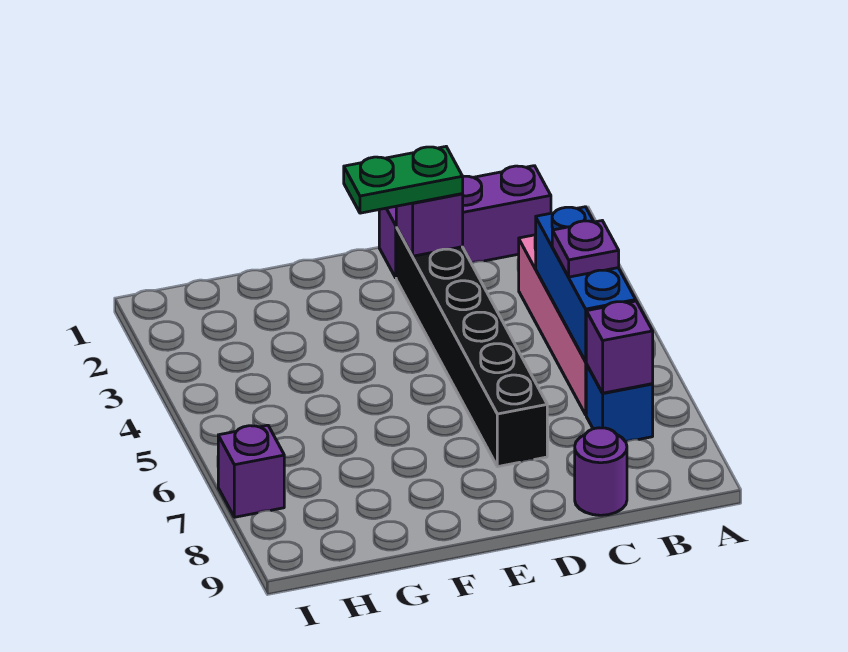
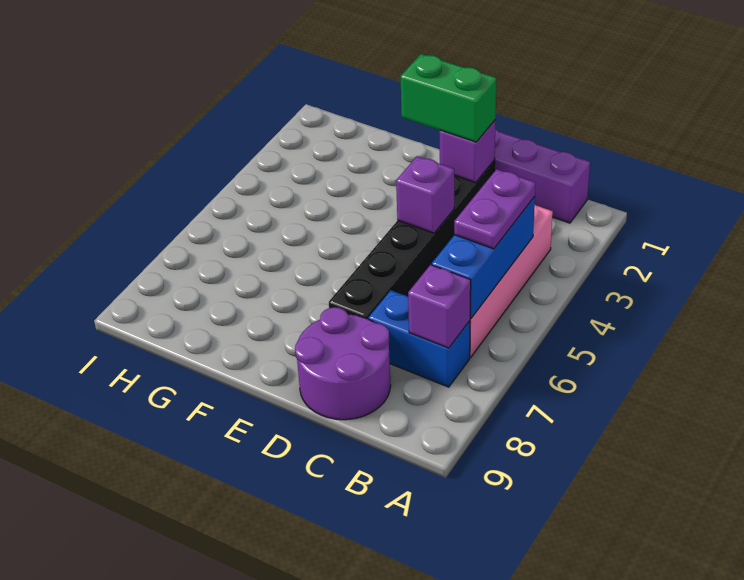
purple 1x1 plate [552,221,619,277] -> purple 1x2 plate [454,169,536,249]
blue 1x1 brick [586,364,653,442] -> blue 1x2 brick [368,290,470,387]
purple 1x1 round brick [575,428,627,515] -> purple 2x2 round brick [295,307,391,420]
green 1x2 plate [344,147,463,213] -> green 1x2 brick [401,54,497,142]
purple 1x1 brick [218,425,284,517] -> purple 1x1 brick moved to [396,156,454,233]

